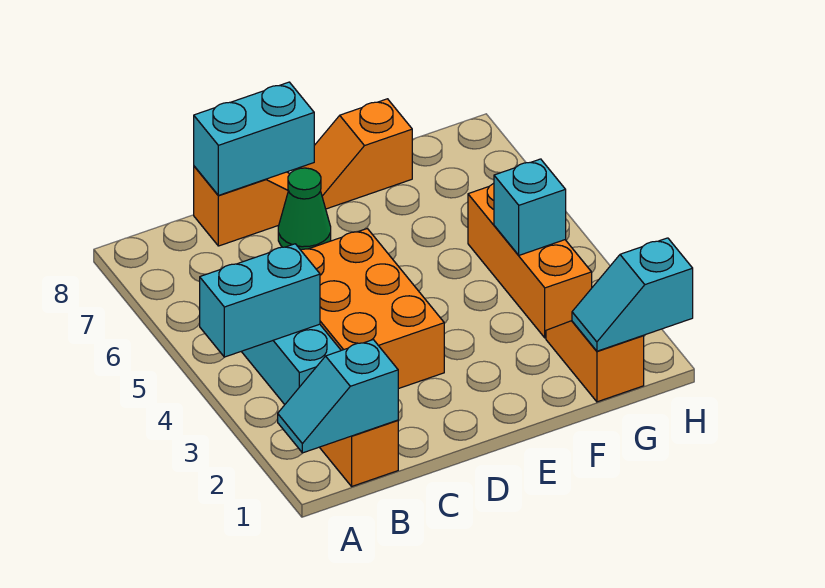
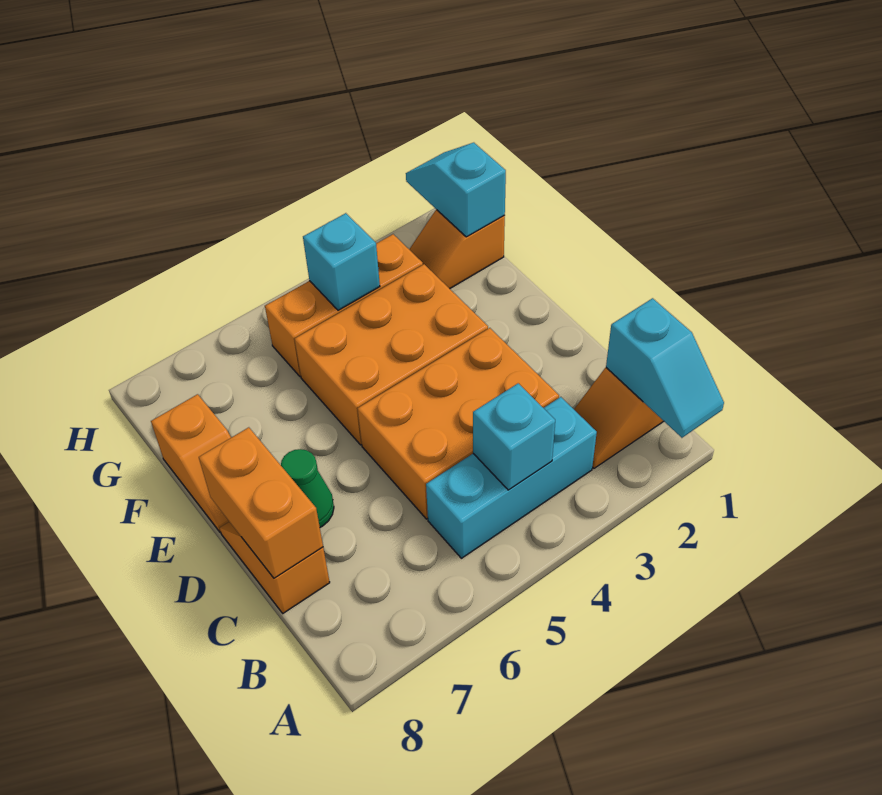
cyan 1x2 brick [200,244,320,357] -> cyan 1x1 brick [473,383,555,490]
cyan 1x2 brick [194,82,314,195] -> orange 1x2 brick [199,427,323,578]
none -> orange 2x3 brick [295,264,488,445]
cyan 1x2 slope [572,238,693,351] -> cyan 1x2 slope turned to [406,143,506,237]

